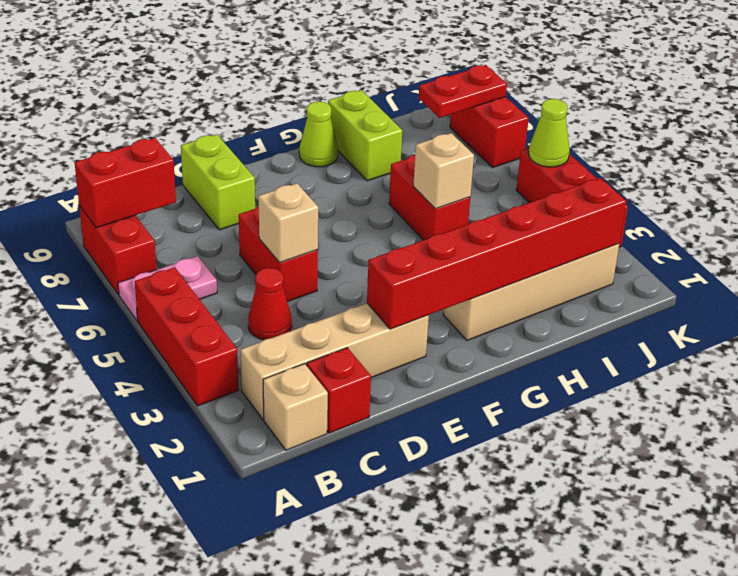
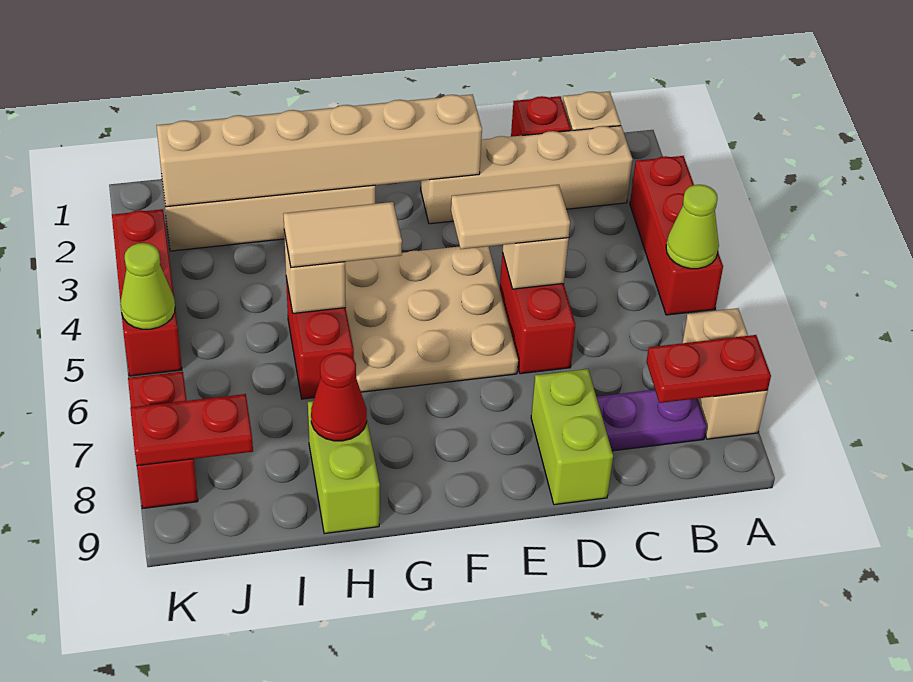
pink 1x2 plate [118,256,217,321] -> none
red 1x2 brick [79,206,157,295] -> tan 1x2 brick [682,308,768,439]
red 1x2 brick [75,138,176,228] -> red 1x2 plate [646,335,771,403]
none -> purple 1x2 plate [597,390,707,451]
red 1x1 cone [248,268,292,340] -> red 1x1 cone moved to [311,353,367,441]
none -> tan 1x2 tile [451,185,570,249]
red 1x6 brick [367,178,626,329] -> tan 1x6 brick [156,94,482,207]
none -> tan 3x3 plate [345,246,518,392]
none -> tan 1x2 tile [283,202,402,267]
lime 1x1 cone [299,102,338,167] -> lime 1x1 cone moved to [666,185,719,269]

